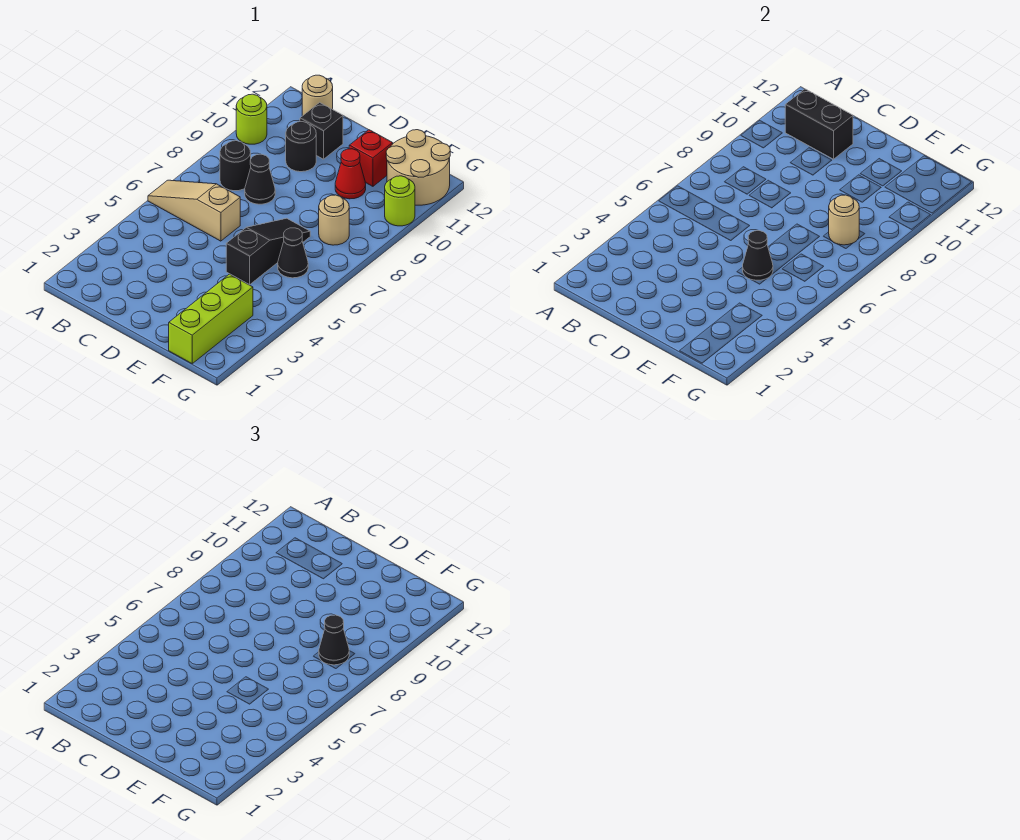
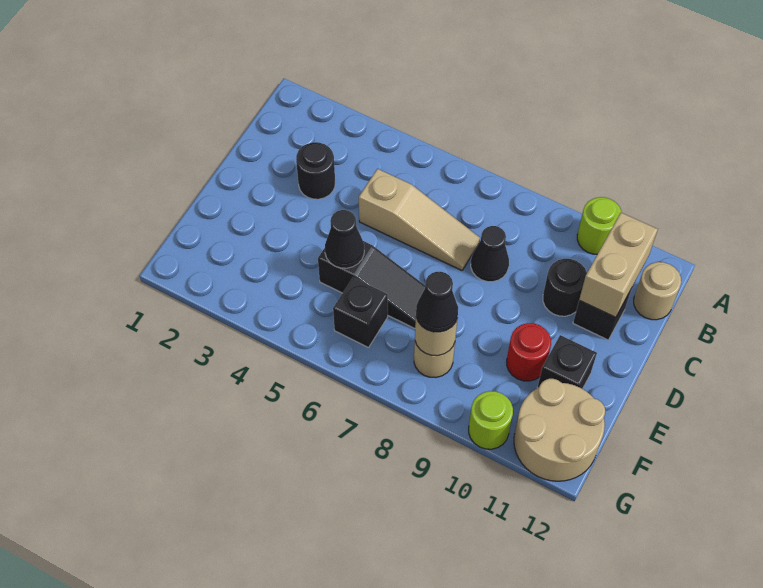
tan 1x3 slope [148,180,240,241] -> tan 1x3 slope turned to [359,169,480,270]
black 1x1 round brick [220,141,251,191] -> black 1x1 round brick moved to [296,142,335,199]
black 1x2 brick [785,89,853,159] -> tan 1x2 brick [579,213,658,317]
red 1x1 cone [335,149,366,199] -> red 1x1 round brick [507,323,551,381]
red 1x1 brick [349,130,393,186] -> black 1x1 brick [537,335,597,389]
lime 1x3 brick [169,274,253,363] -> none
black 1x1 cone [278,228,308,278] -> black 1x1 brick [333,277,388,348]

